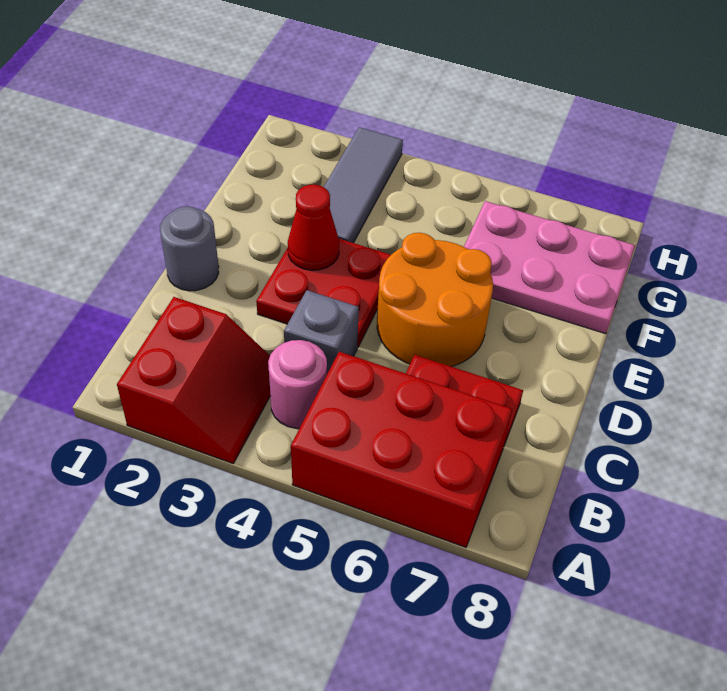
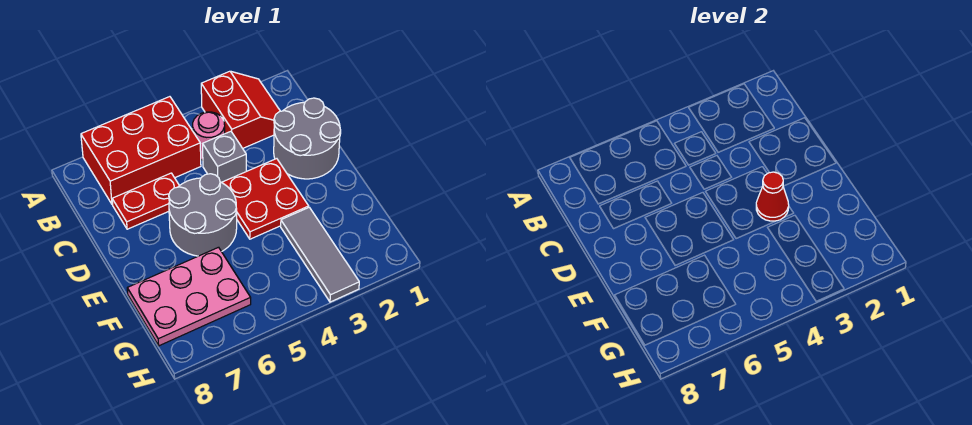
red 2x2 slope [117,297,271,463] -> red 2x2 slope turned to [201,71,280,148]
grey 1x1 round brick [160,206,219,291] -> grey 2x2 round brick [274,98,341,179]
orange 2x2 round brick [377,233,493,367] -> grey 2x2 round brick [169,174,237,256]

